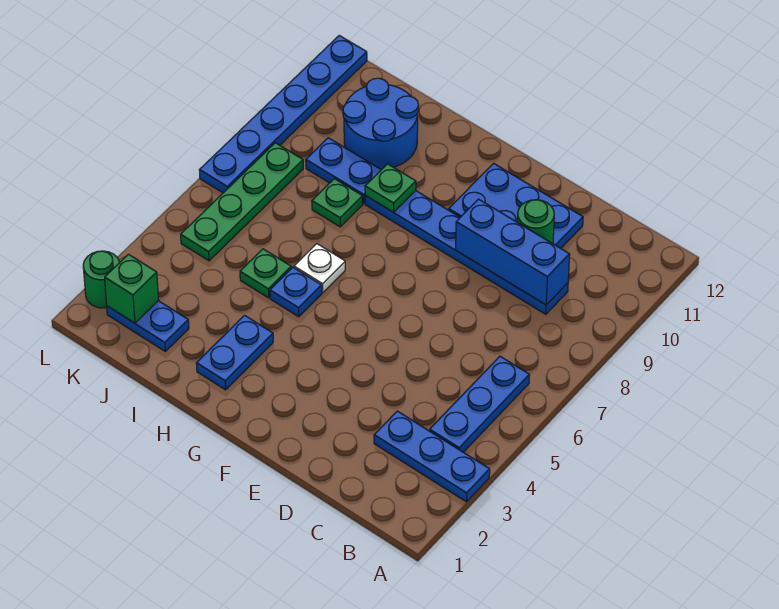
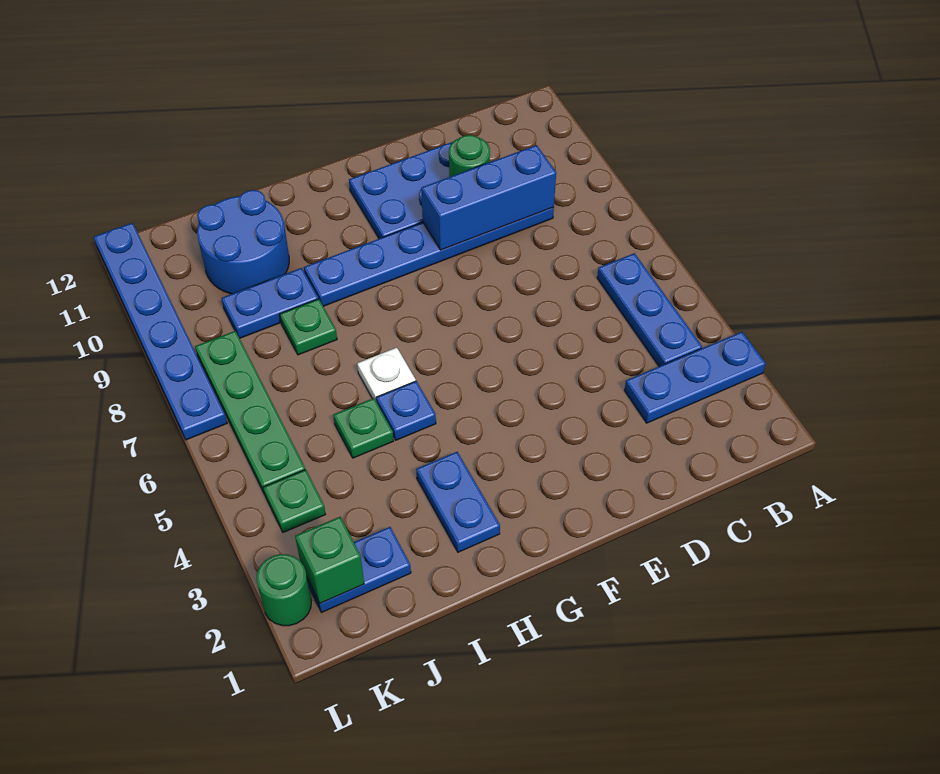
green 1x1 plate [365,164,416,212] -> green 1x1 plate moved to [263,470,326,533]

